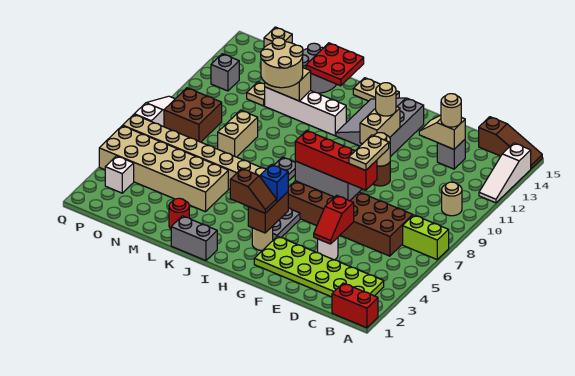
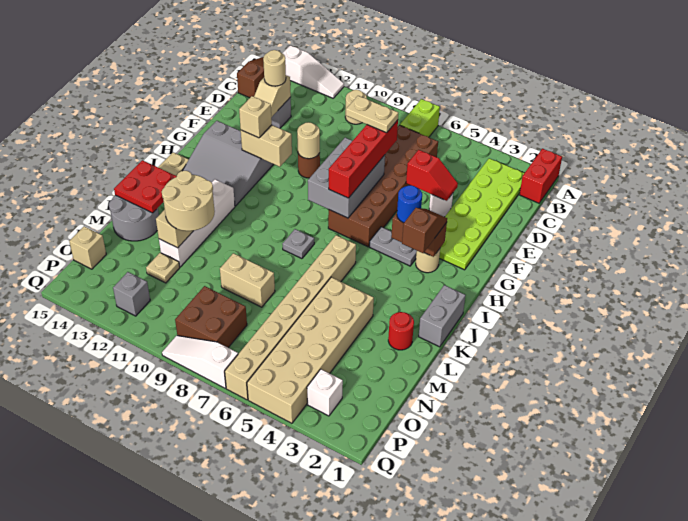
tan 1x1 round brick [376,83,396,116] -> tan 1x1 brick [239,96,272,138]
blue 1x1 brick [260,165,288,202] -> blue 1x1 round brick [397,185,422,223]

